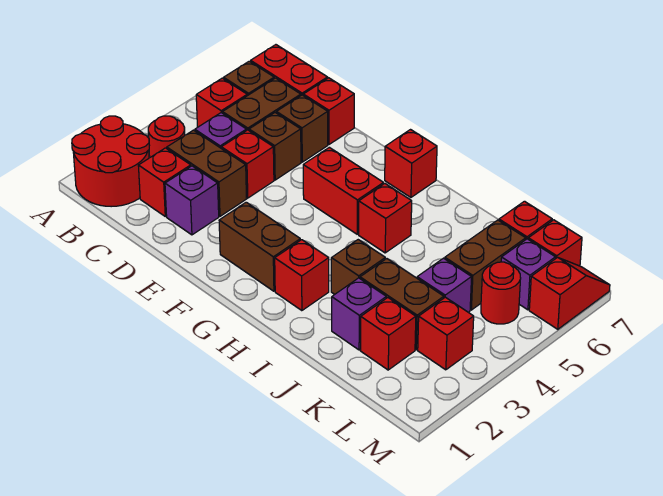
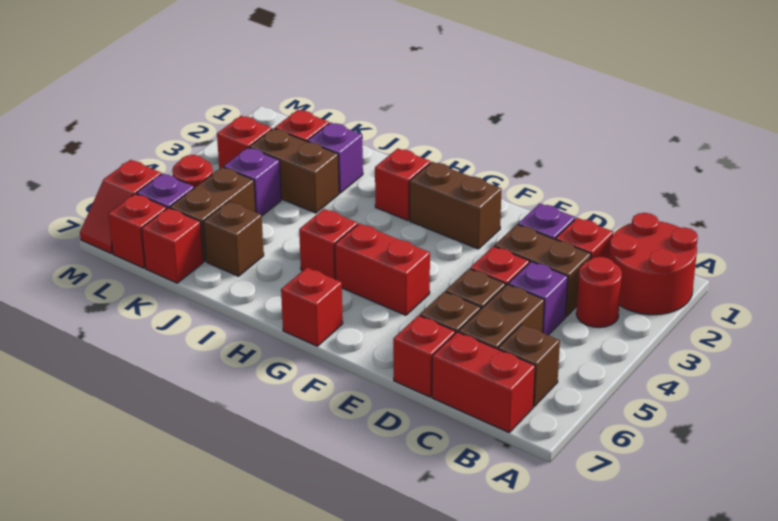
red 1x1 brick [196,78,247,127] -> none
brown 1x1 brick [331,240,385,294] -> brown 1x1 brick moved to [203,201,264,276]

